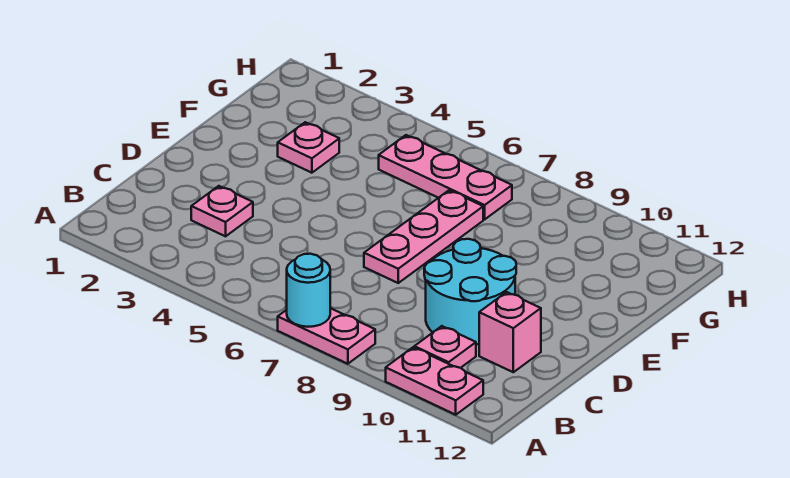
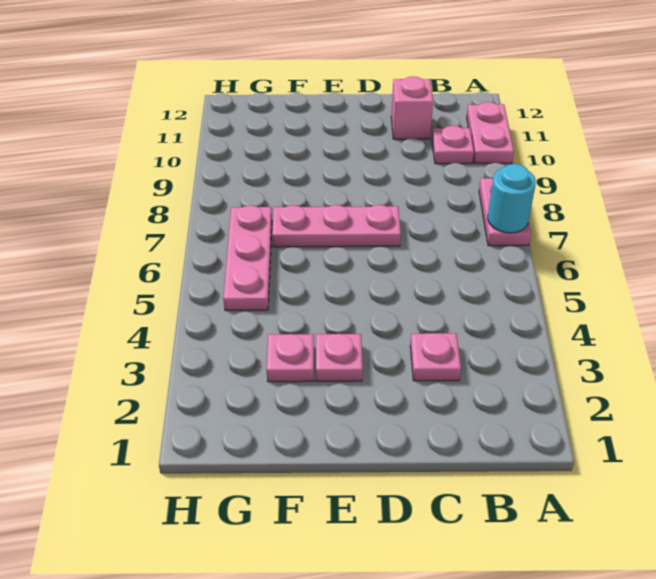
cyan 2x2 round brick [424,239,516,344] -> none
none -> pink 1x1 plate [316,334,363,381]

